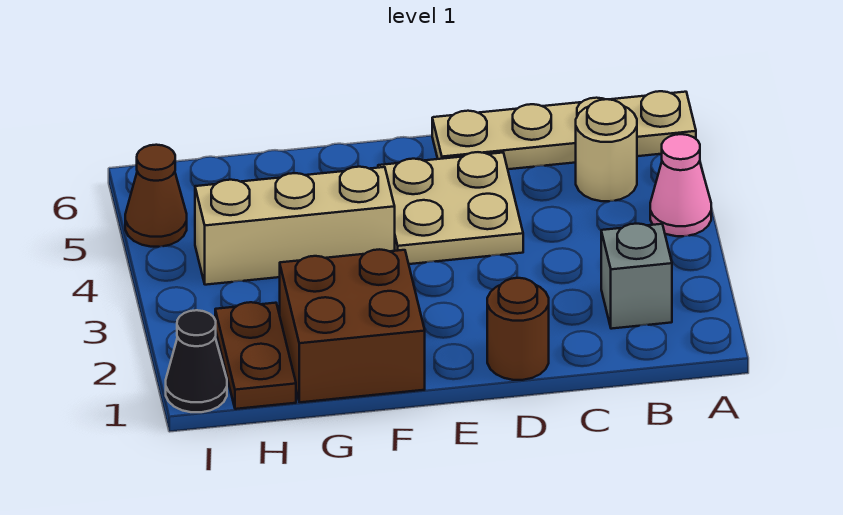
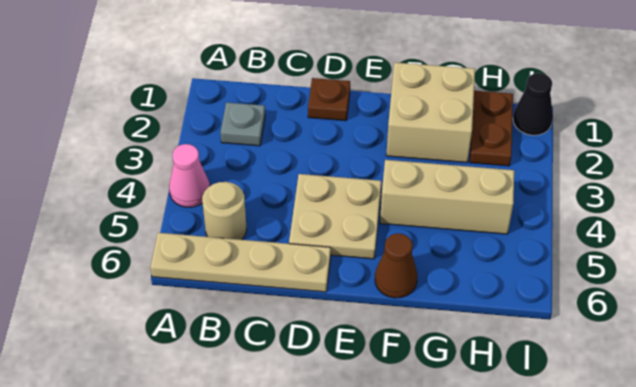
grey 1x1 brick [601,224,672,329] -> grey 1x1 plate [221,102,265,146]
brown 1x1 round brick [487,278,549,380] -> brown 1x1 plate [308,78,350,121]
brown 2x2 brick [280,249,425,402] -> tan 2x2 brick [386,63,475,163]
brown 1x1 cone [125,145,187,247] -> brown 1x1 cone moved to [375,233,417,298]

